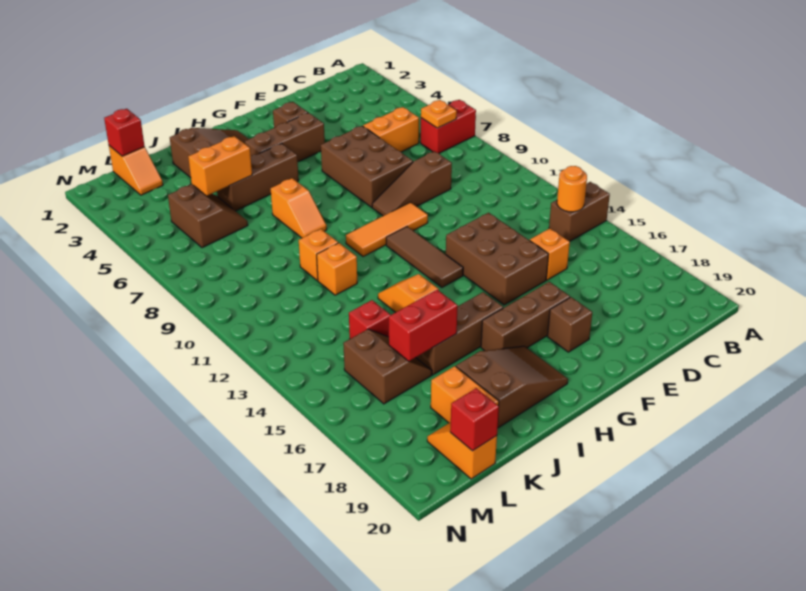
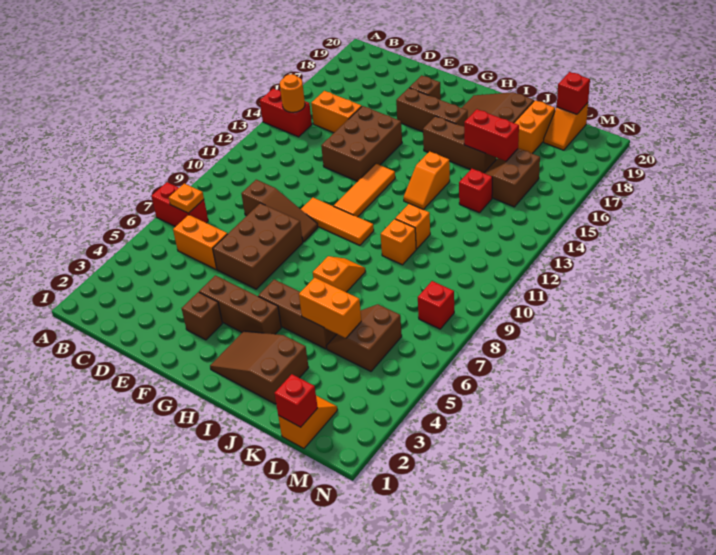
brown 1x2 brick [549,182,610,241] -> red 1x2 brick [260,88,312,137]
orange 1x1 brick [530,229,570,280] -> orange 1x2 brick [311,91,362,133]
brown 1x3 tile [386,227,463,287] -> orange 1x3 tile [334,164,395,217]
none -> red 1x1 brick [418,281,454,329]

